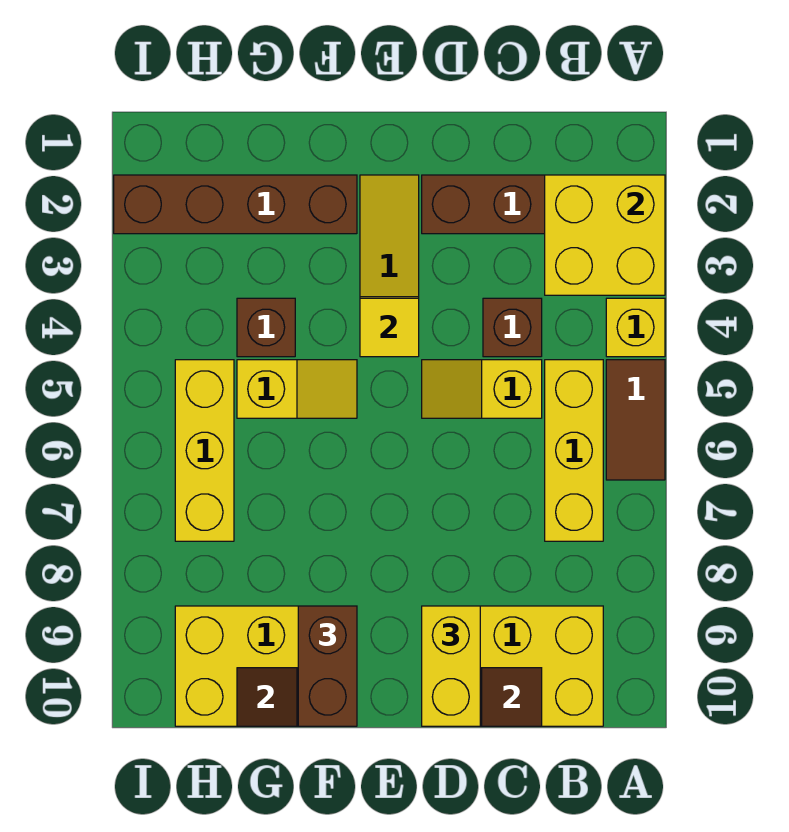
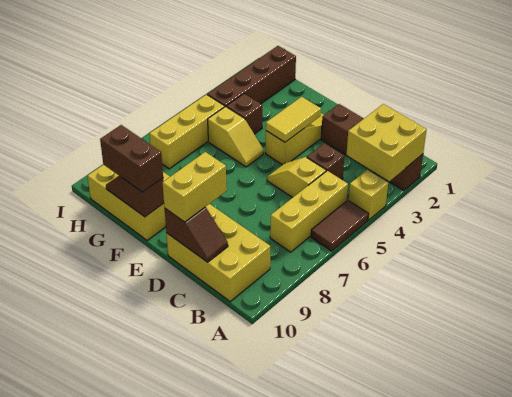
yellow 1x1 tile [360,298,419,357] -> yellow 1x2 tile [266,97,321,142]
brown 1x4 brick [114,175,357,234] -> brown 1x4 brick turned to [207,46,296,106]
brown 1x2 brick [298,606,357,726] -> brown 1x2 brick turned to [100,125,163,192]

